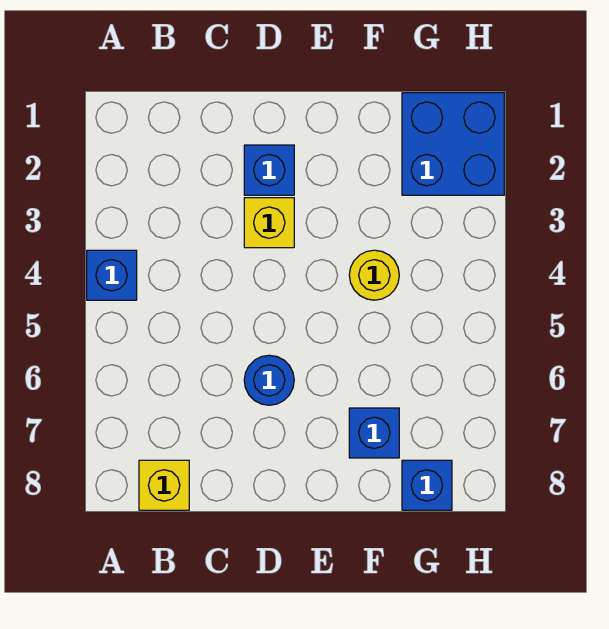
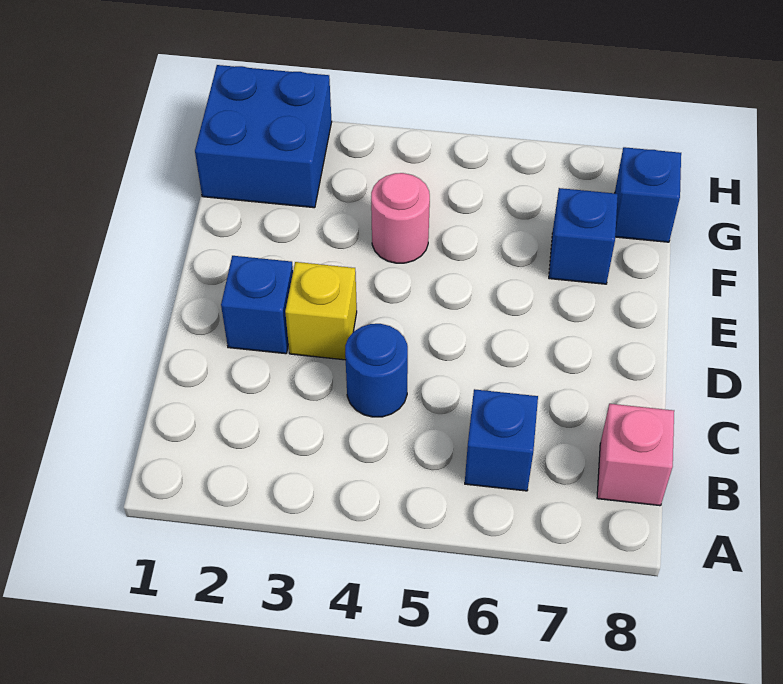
blue 1x1 brick [87,250,137,300] -> blue 1x1 brick moved to [465,389,538,491]
yellow 1x1 brick [139,460,189,510] -> pink 1x1 brick [597,404,674,506]
blue 1x1 round brick [244,355,294,405] -> blue 1x1 round brick moved to [345,324,408,417]
yellow 1x1 round brick [349,250,399,300] -> pink 1x1 round brick [371,173,430,263]

